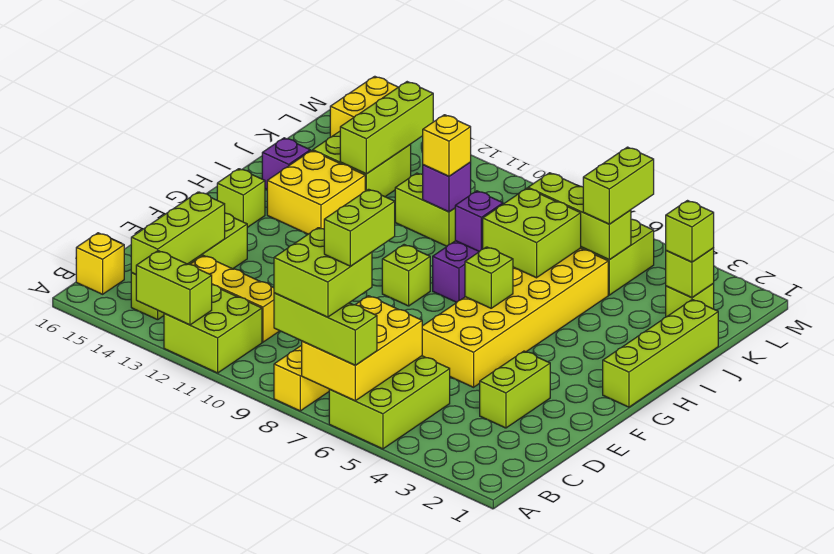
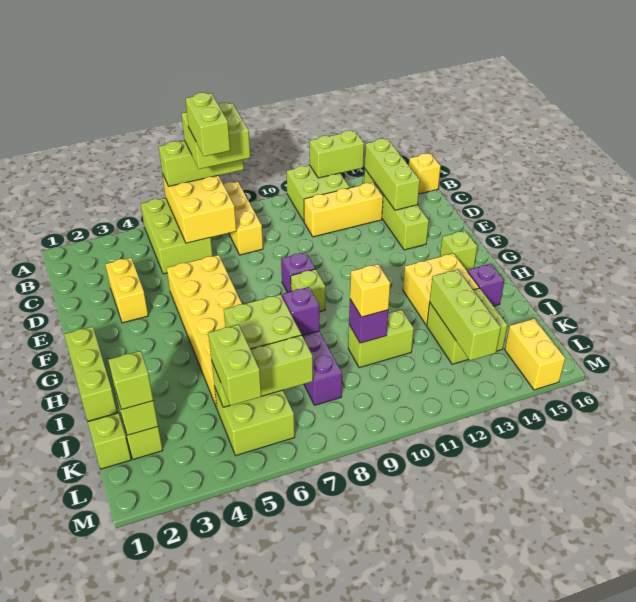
lime 1x2 brick [480,351,550,428] -> yellow 1x2 brick [106,258,148,323]
none -> purple 1x1 brick [281,252,315,292]
lime 1x4 brick [603,300,718,407] -> lime 1x3 brick [65,327,117,421]
lime 1x1 brick [465,247,513,308] -> lime 1x1 brick moved to [88,413,131,469]

